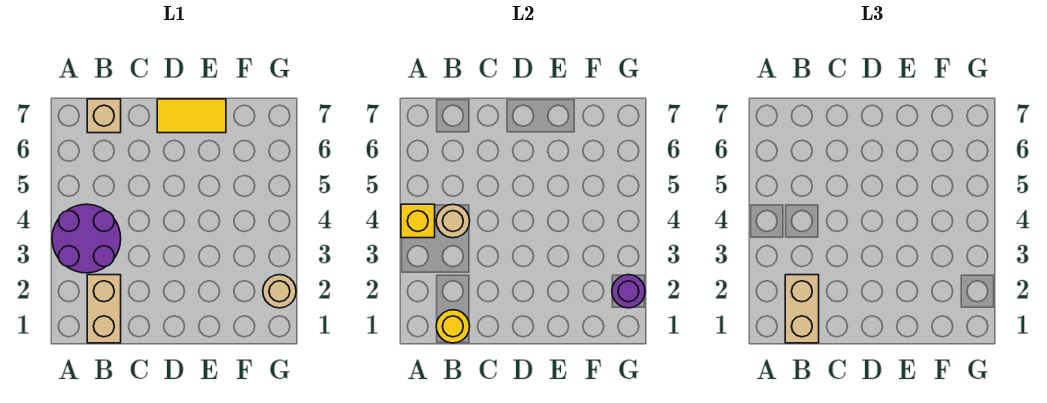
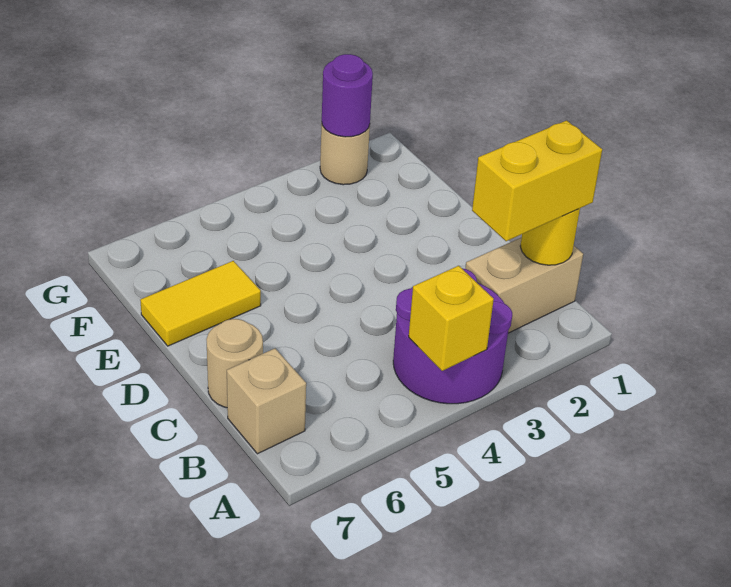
tan 1x2 brick [785,275,819,343] -> yellow 1x2 brick [472,120,602,241]
tan 1x1 round brick [436,204,470,238] -> tan 1x1 round brick moved to [206,319,263,408]
yellow 1x2 tile [157,99,226,133] -> yellow 1x2 tile turned to [140,261,261,346]

